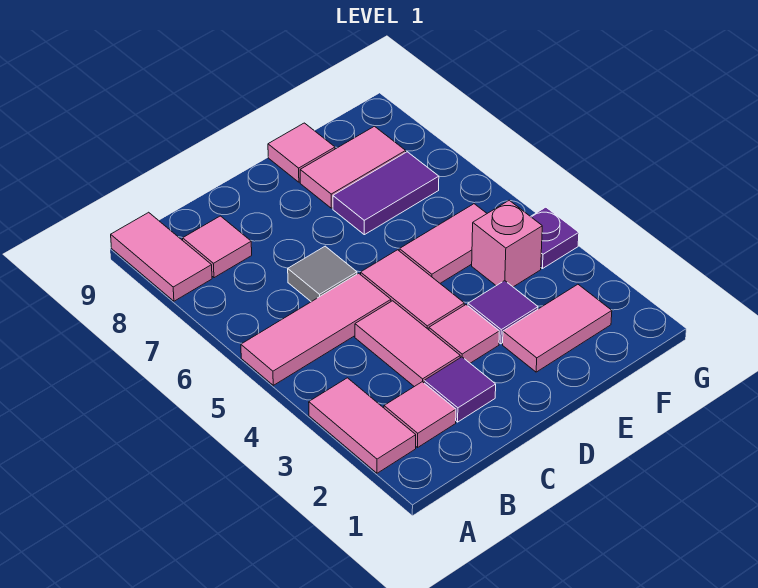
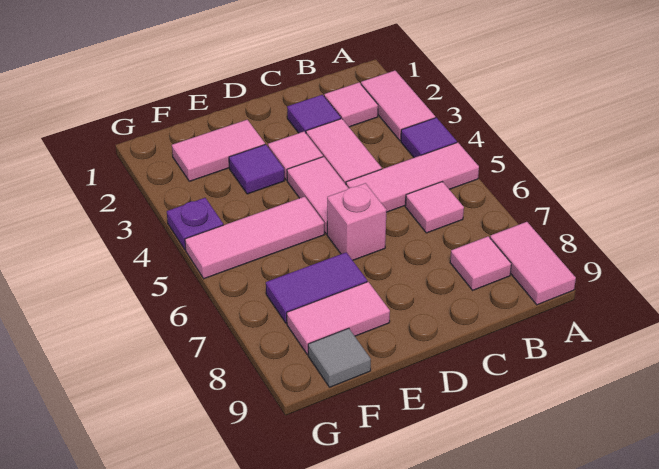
none -> purple 1x1 tile [401,118,457,158]
grey 1x1 tile [288,246,357,302] -> grey 1x1 tile moved to [308,328,371,387]
pink 1x2 tile [399,204,487,283] -> pink 1x3 tile [185,197,324,279]
pink 1x1 tile [268,123,335,182] -> pink 1x1 tile moved to [405,182,464,233]
pink 1x1 brick [472,200,542,287] -> pink 1x1 brick moved to [327,183,386,260]

